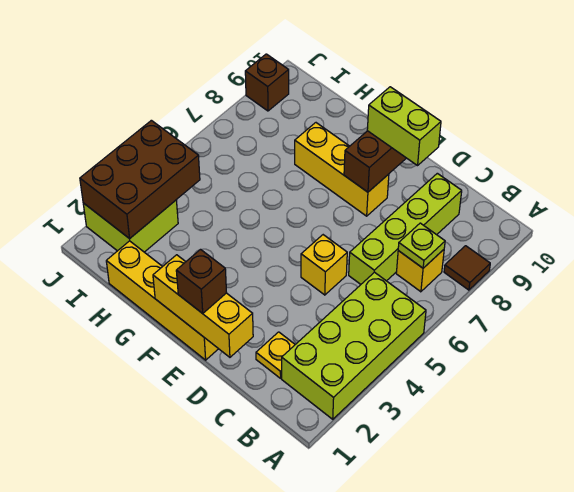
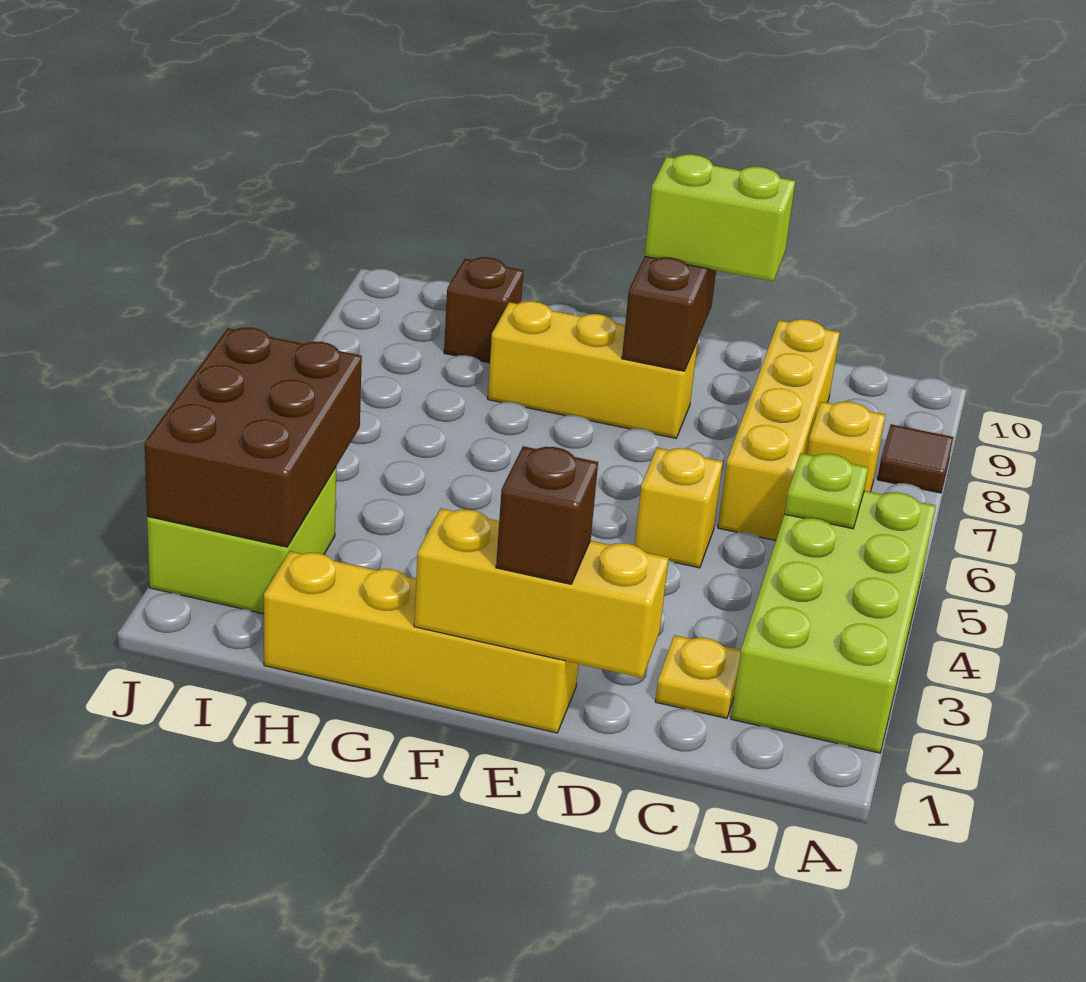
lime 1x1 plate [398,223,445,268] -> lime 1x1 plate moved to [784,453,868,529]
lime 1x4 brick [349,173,462,284] -> yellow 1x4 brick [718,319,840,540]
brown 1x1 brick [245,54,289,111] -> brown 1x1 brick moved to [444,257,523,363]

